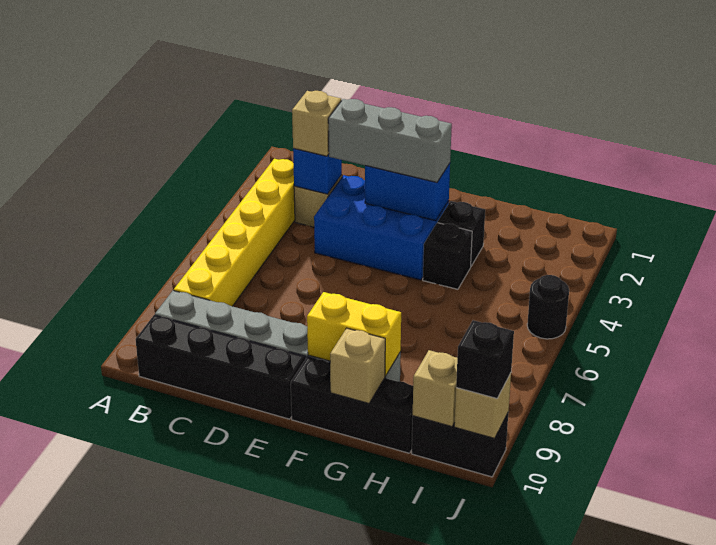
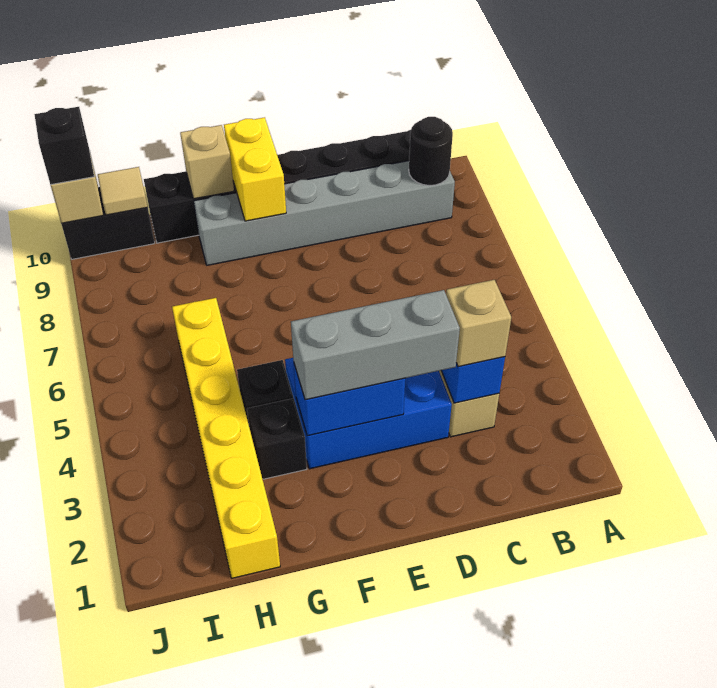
yellow 1x6 brick [174,159,295,306] -> yellow 1x6 brick moved to [172,298,280,578]
yellow 1x2 brick [307,292,401,376] -> yellow 1x2 brick turned to [224,117,286,221]
tan 1x1 brick [413,350,457,427] -> tan 1x1 tile [98,167,148,215]
black 1x1 round brick [527,275,569,339] -> black 1x1 round brick moved to [409,117,453,185]

